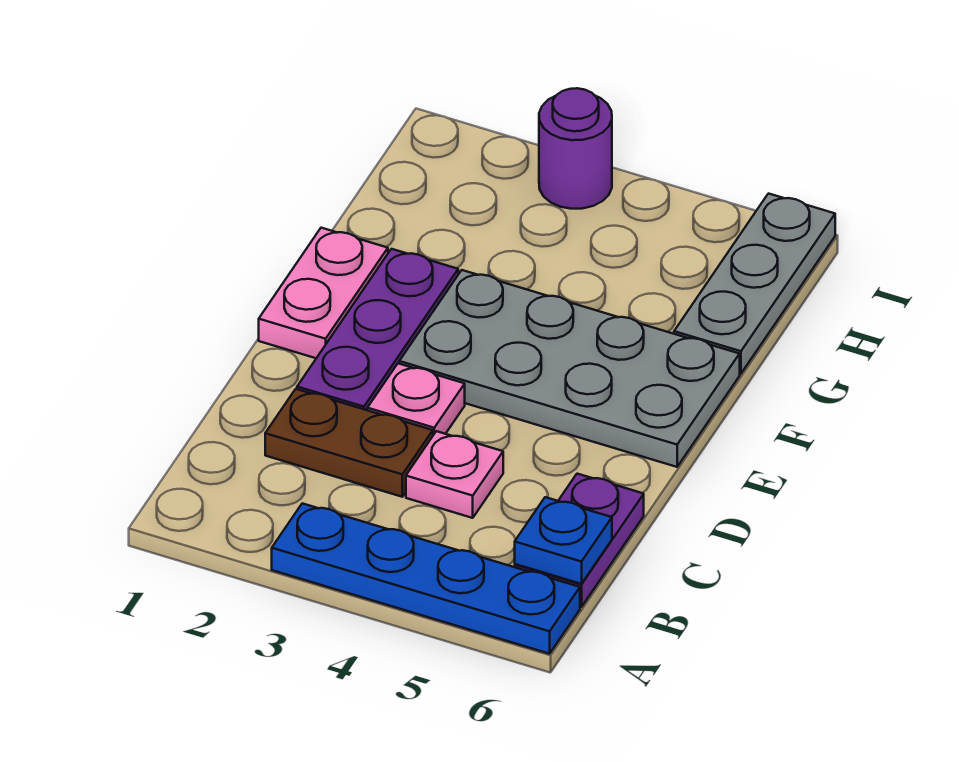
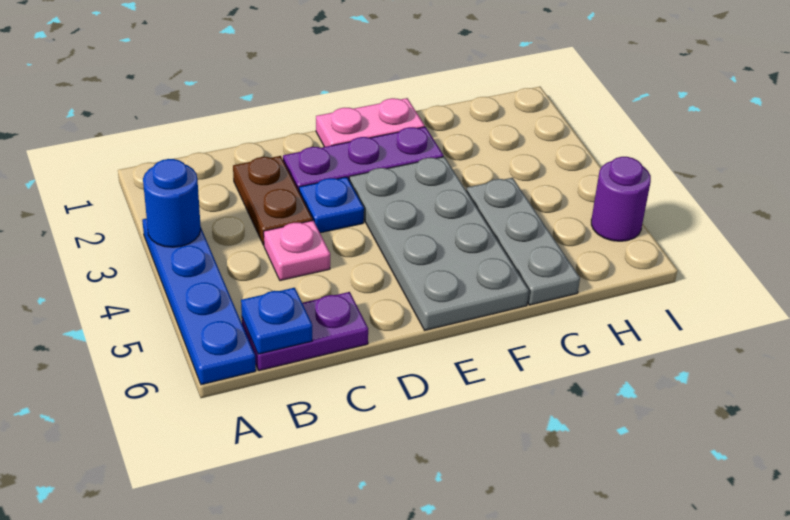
none -> blue 1x1 round brick [143,159,201,247]
pink 1x1 plate [367,363,465,435] -> blue 1x1 plate [299,177,364,233]
grey 1x3 plate [674,194,835,374] -> grey 1x3 plate turned to [466,178,580,305]
purple 1x1 round brick [539,88,612,209] -> purple 1x1 round brick moved to [591,157,651,241]

